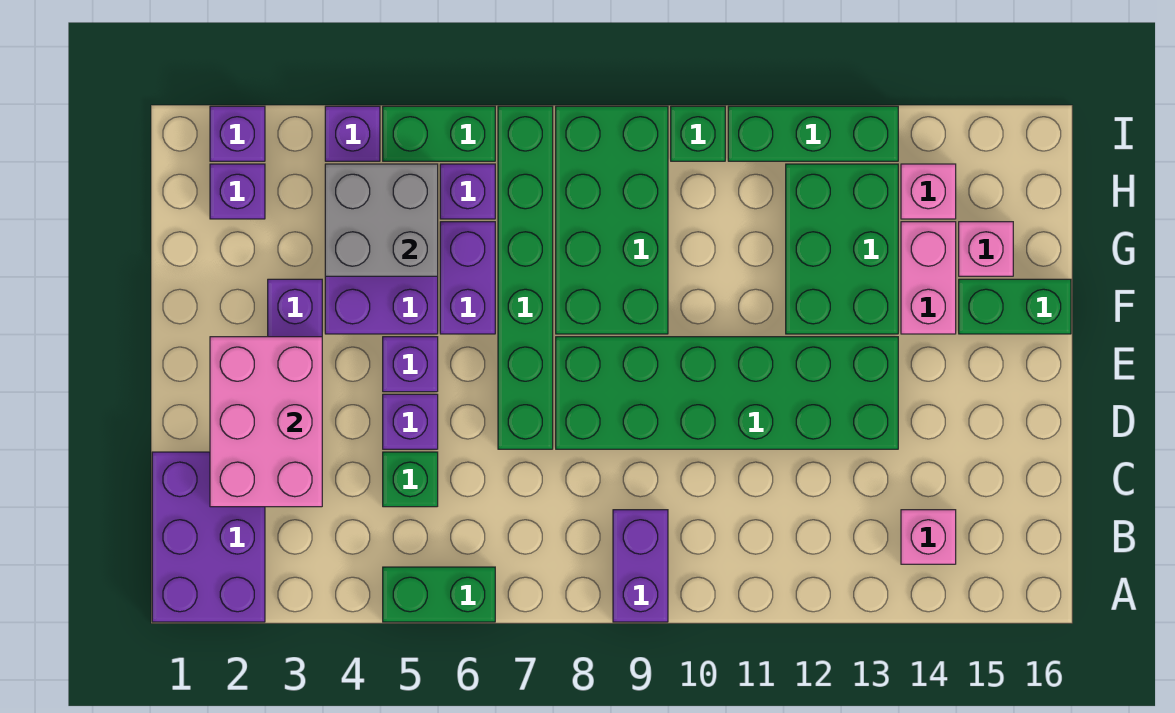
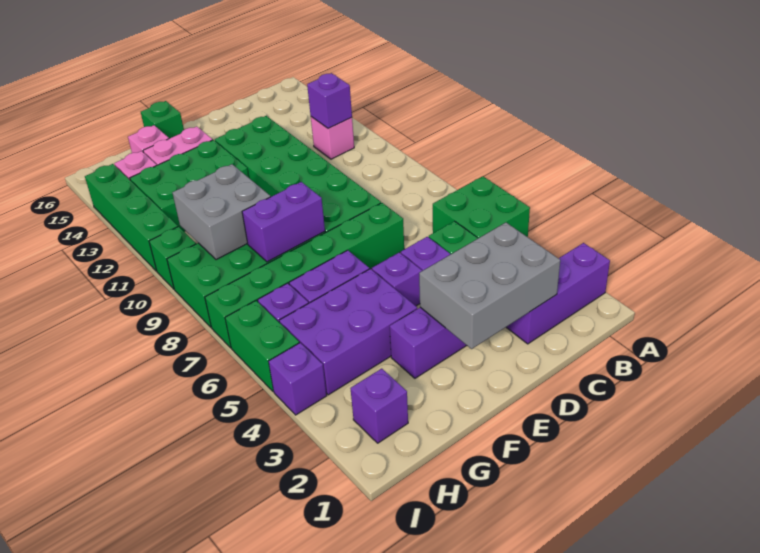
purple 2x3 brick [152,452,265,622] -> purple 1x3 brick [506,243,610,344]
green 1x2 brick [383,567,495,622] -> green 2x2 brick [433,176,530,238]
purple 1x2 brick [613,510,668,622] -> purple 1x2 brick moved to [242,182,325,262]
pink 1x1 brick [901,510,956,564] -> pink 1x1 brick moved to [311,117,354,159]
pink 2x3 brick [210,337,322,507] -> grey 2x3 brick [419,223,560,349]
green 1x2 brick [959,279,1071,334] -> green 1x1 brick [141,101,184,139]
grey 2x2 brick [325,164,438,276] -> grey 2x2 brick moved to [172,164,271,260]
purple 1x1 brick [210,106,265,161] -> purple 1x1 brick moved to [307,73,352,129]
green 1x3 brick [728,106,898,161] -> green 1x4 brick [85,164,178,271]

